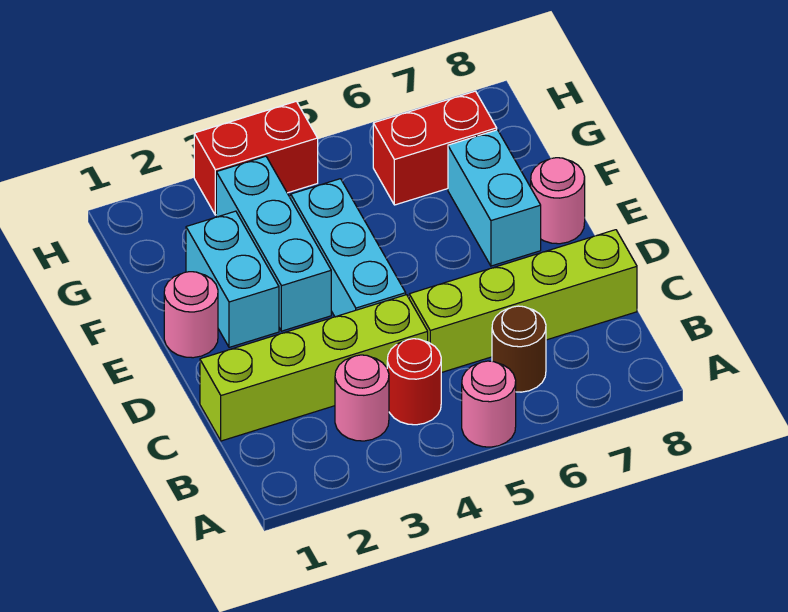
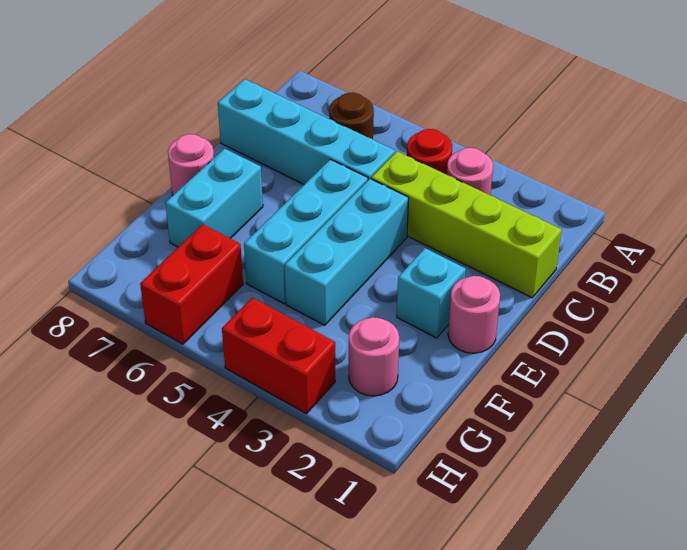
pink 1x1 round brick [462,361,516,447] -> pink 1x1 round brick moved to [349,317,399,396]
lime 1x4 brick [409,230,637,373] -> cyan 1x4 brick [218,79,395,184]
cyan 1x2 brick [186,211,279,347] -> cyan 1x1 brick [397,248,466,338]
cyan 1x3 brick [216,156,331,331] -> cyan 1x3 brick moved to [244,159,368,304]
red 1x2 brick [373,91,497,205] -> red 1x2 brick turned to [140,224,243,344]

